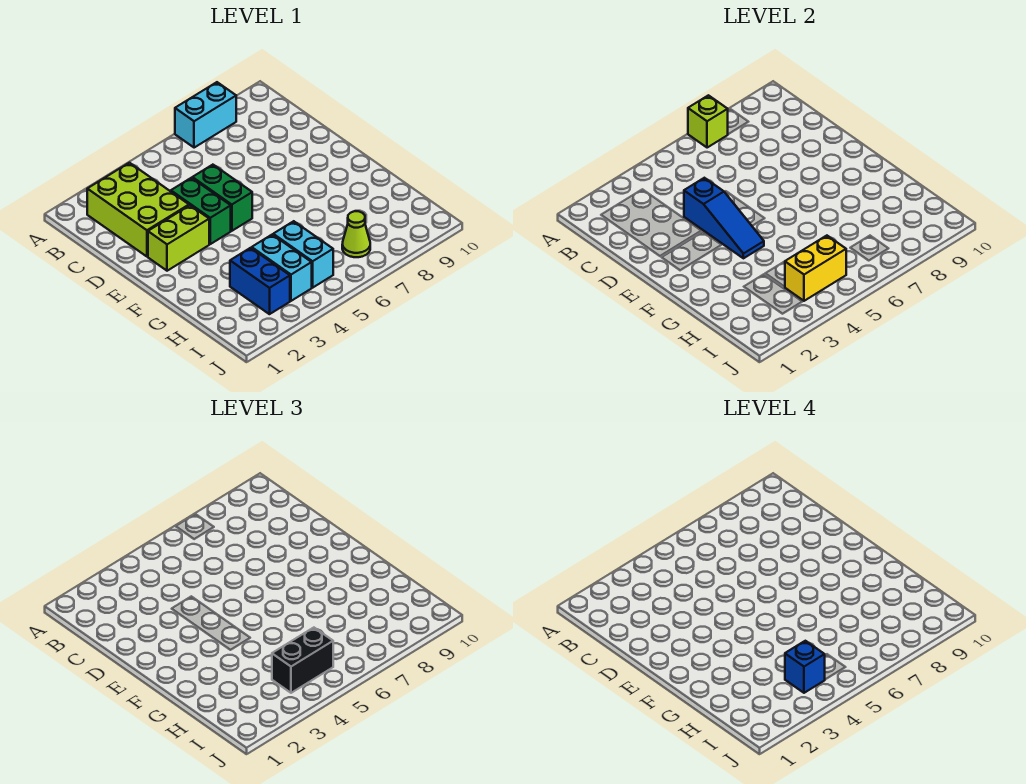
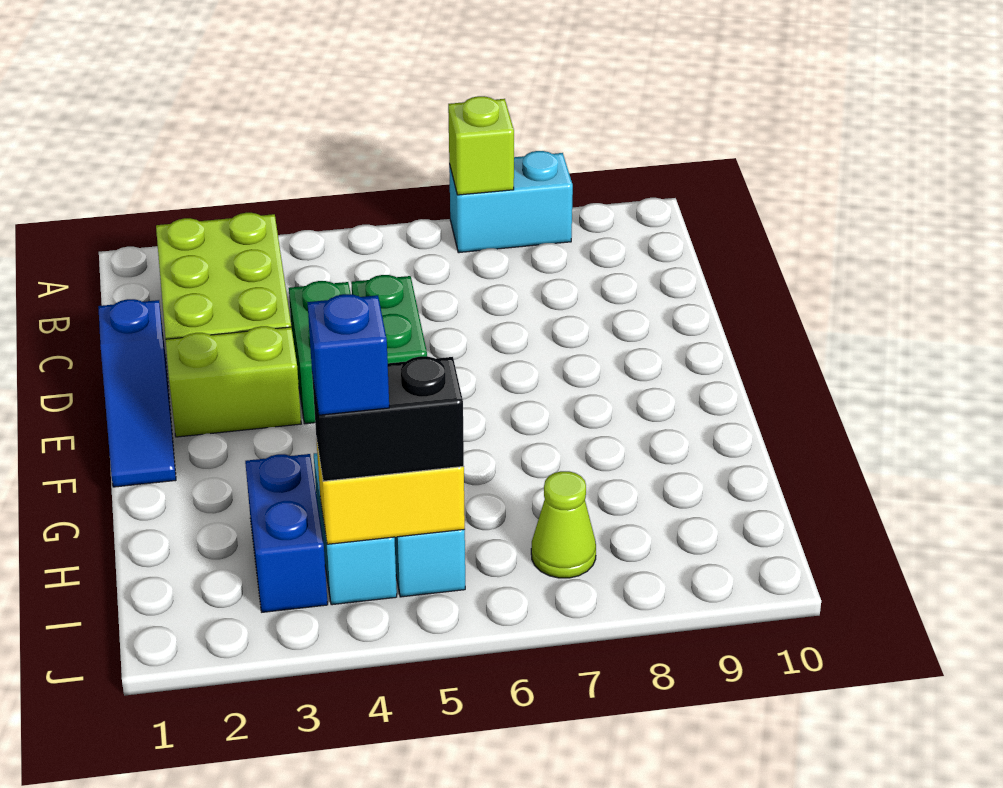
blue 1x3 slope [684,178,764,258] -> blue 1x3 slope moved to [98,299,176,487]

